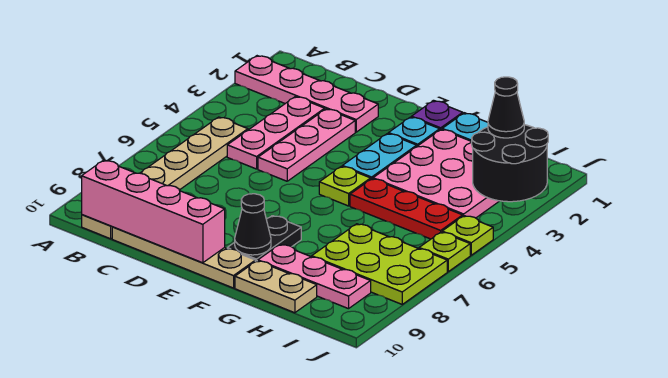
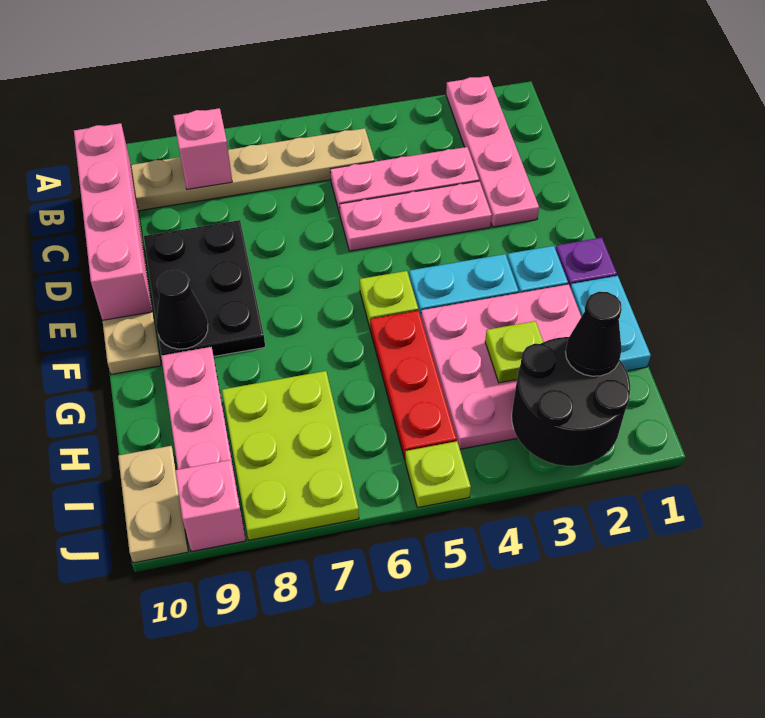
none -> pink 1x1 brick [173,108,232,189]
black 1x2 plate [227,216,301,262] -> black 2x3 plate [144,220,265,356]
tan 1x2 plate [235,261,317,313] -> tan 1x2 plate moved to [118,446,188,563]
lime 1x1 plate [419,232,470,272] -> lime 1x1 plate moved to [485,321,543,383]
none -> pink 1x1 brick [175,460,246,552]

